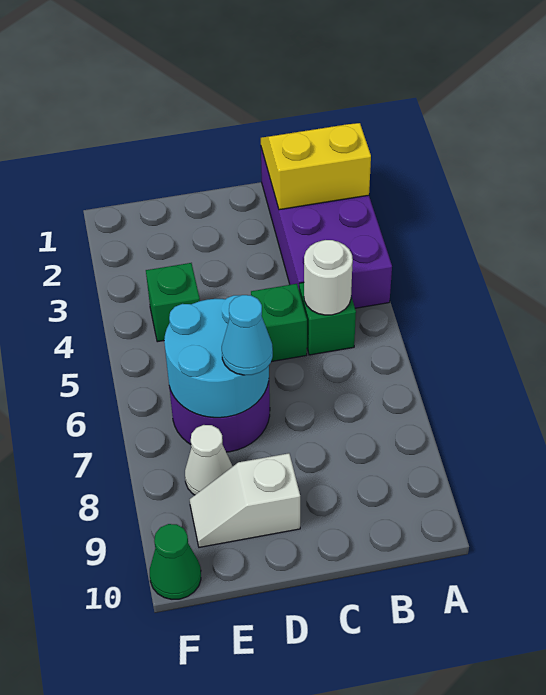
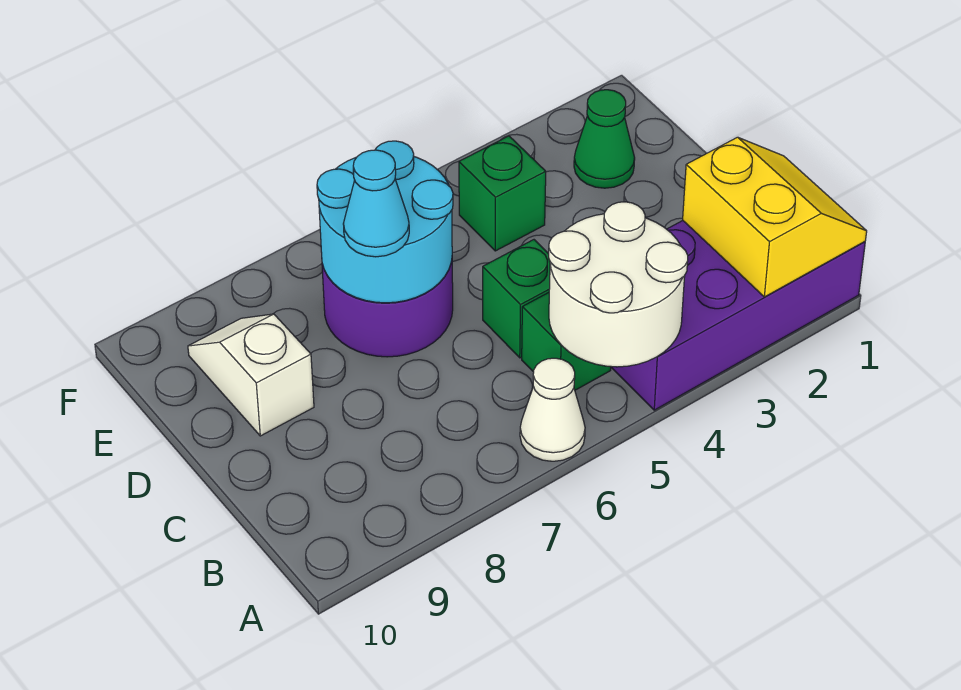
white 1x1 round brick [304,240,353,315] -> white 2x2 round brick [549,202,688,367]
white 1x1 cone [185,425,233,495] -> white 1x1 cone moved to [520,358,585,461]
green 1x1 cone [150,524,201,599] -> green 1x1 cone moved to [574,90,635,188]

